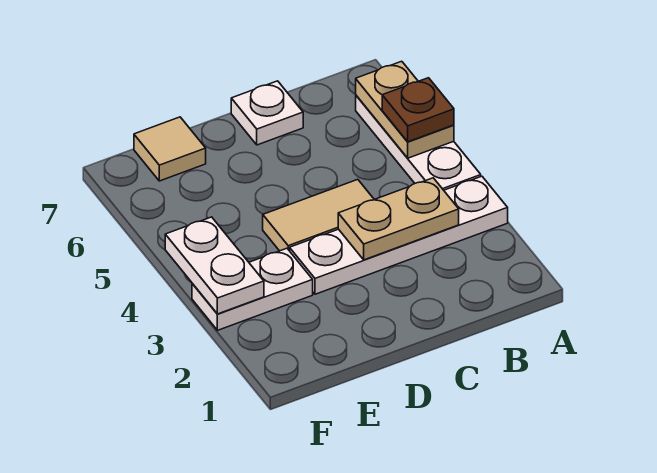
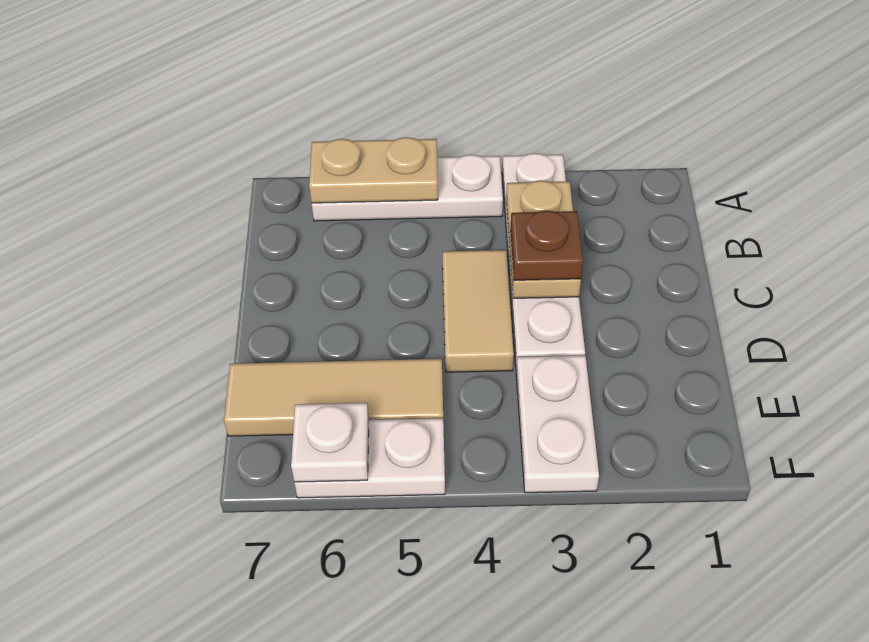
brown 1x1 plate [382,78,454,142] -> brown 1x1 plate moved to [510,211,583,280]
white 1x1 plate [231,81,303,145] -> white 1x1 plate moved to [291,403,369,482]
tan 1x1 tile [134,117,206,181] -> tan 1x3 tile [224,359,443,436]
white 1x2 plate [165,217,264,314] -> white 1x2 plate moved to [294,418,445,498]

